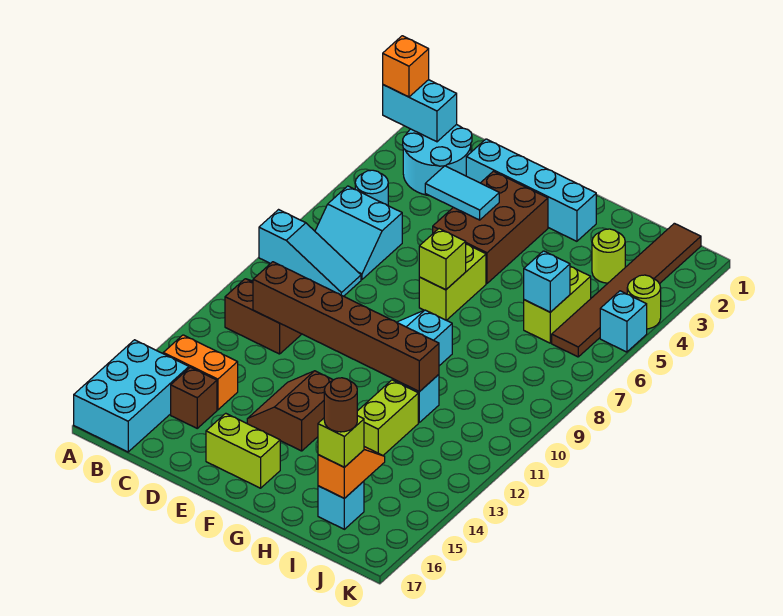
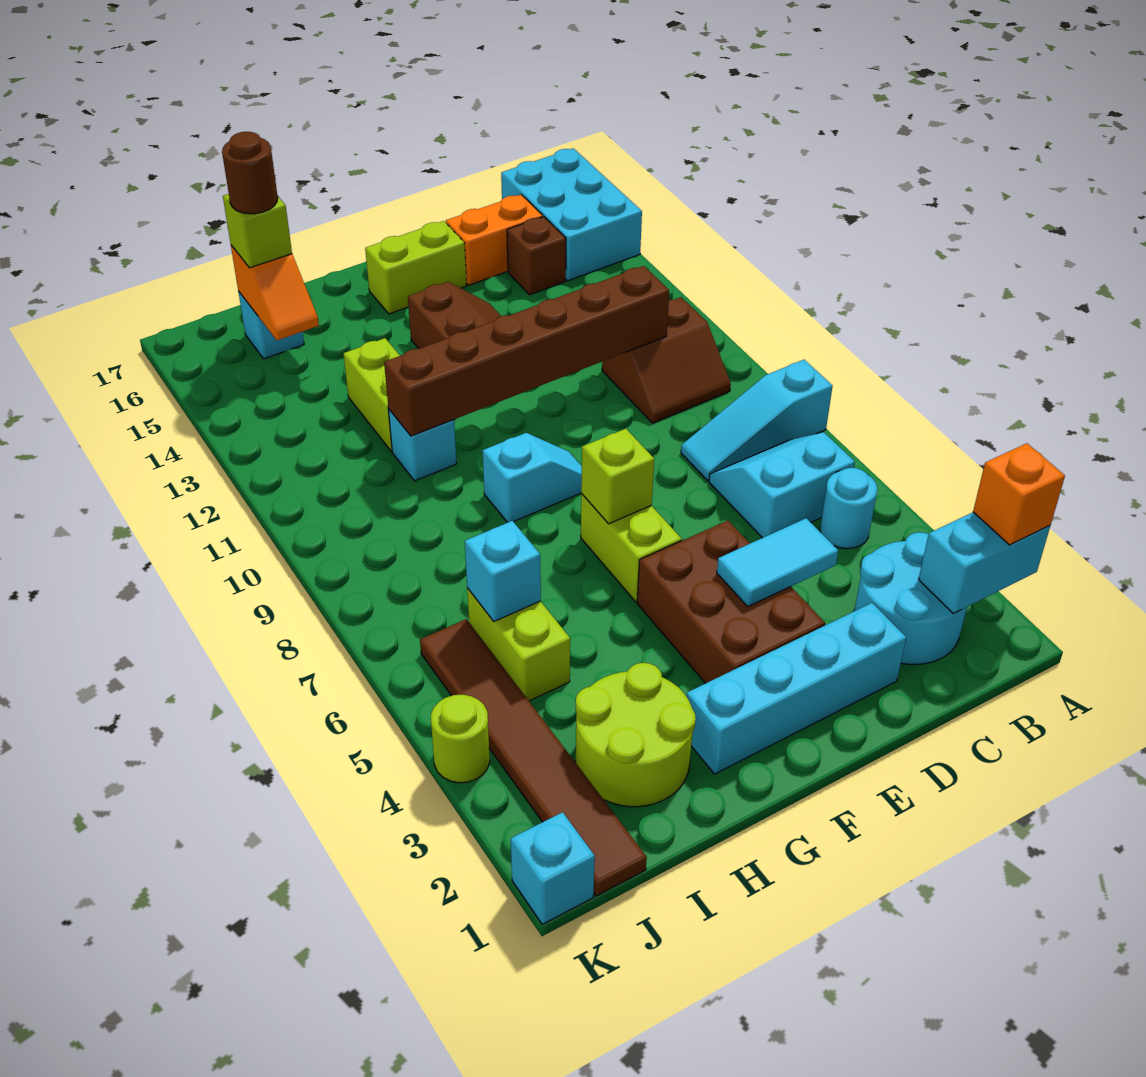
orange 1x2 brick [163,335,238,410] -> orange 1x2 brick moved to [446,195,543,285]
lime 1x1 round brick [592,229,625,283] -> lime 2x2 round brick [576,663,696,807]
cyan 1x1 brick [600,291,647,352] -> cyan 1x1 brick moved to [511,812,595,924]

